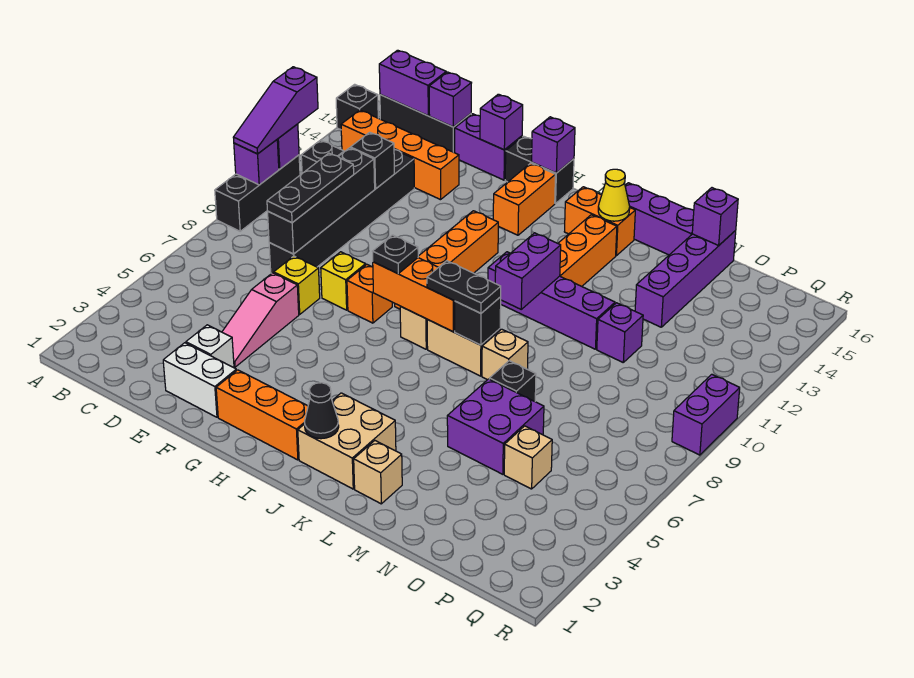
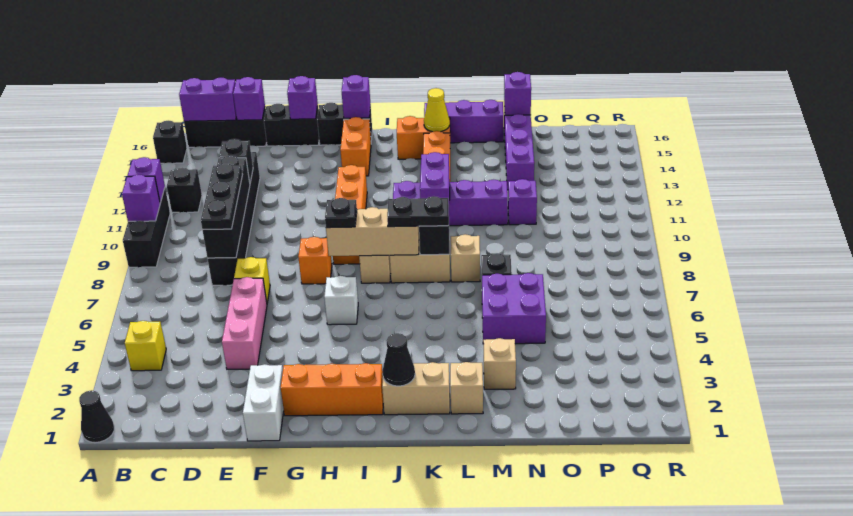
none -> black 1x1 cone [79,390,114,443]
purple 1x3 slope [233,67,318,154] -> none
orange 1x4 brick [341,110,459,200] -> none
white 1x2 brick [163,343,236,417] -> white 1x2 brick turned to [243,364,284,441]
white 1x1 brick [186,325,234,368] -> white 1x1 brick moved to [324,276,358,325]
pink 1x3 slope [222,273,299,367] -> pink 1x3 brick [222,277,267,369]
purple 1x2 brick [455,114,522,180] -> black 1x2 brick [264,104,319,146]
yellow 1x1 brick [321,252,366,310] -> yellow 1x1 brick moved to [125,321,166,371]
orange 1x3 brick [373,258,455,332] -> tan 1x3 brick [326,207,419,256]
tan 2x2 brick [298,393,396,489] -> tan 1x2 brick [382,362,450,415]
tan 1x1 brick [504,426,552,489] -> tan 1x1 brick moved to [483,338,516,389]
purple 1x2 brick [672,374,740,455] -> none

